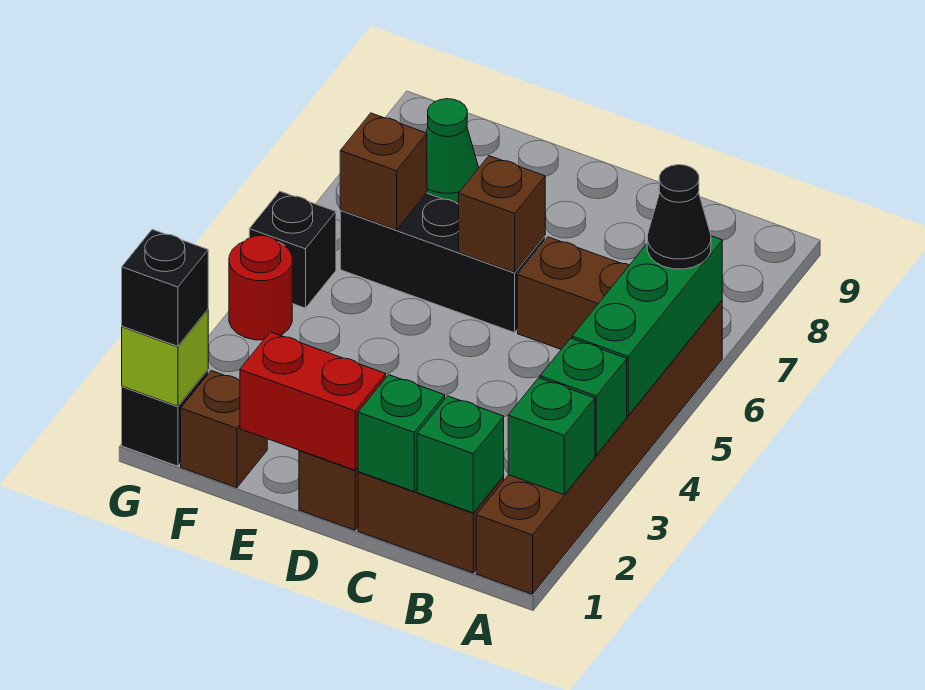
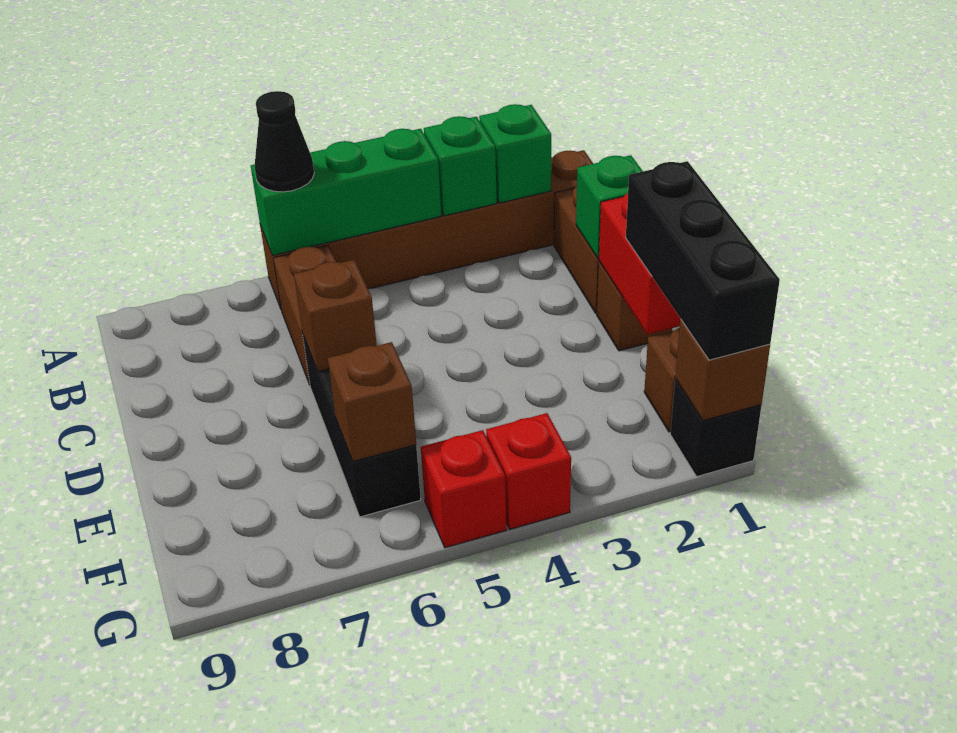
green 1x1 brick [417,396,504,513] -> none
green 1x1 cone [426,99,479,202] -> none
lime 1x1 brick [122,310,208,406] -> brown 1x1 brick [675,319,770,420]
black 1x1 brick [122,229,208,346] -> black 1x3 brick [626,161,780,360]
red 1x1 round brick [229,236,292,340] -> red 1x1 brick [486,413,571,529]
black 1x1 brick [249,191,336,308] -> red 1x1 brick [421,430,506,548]

